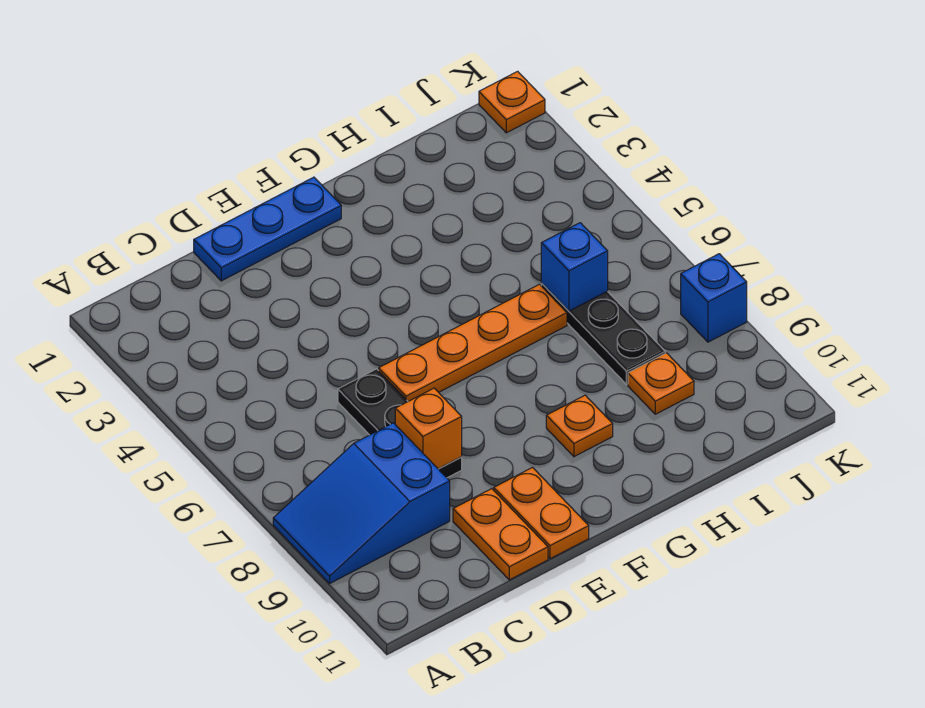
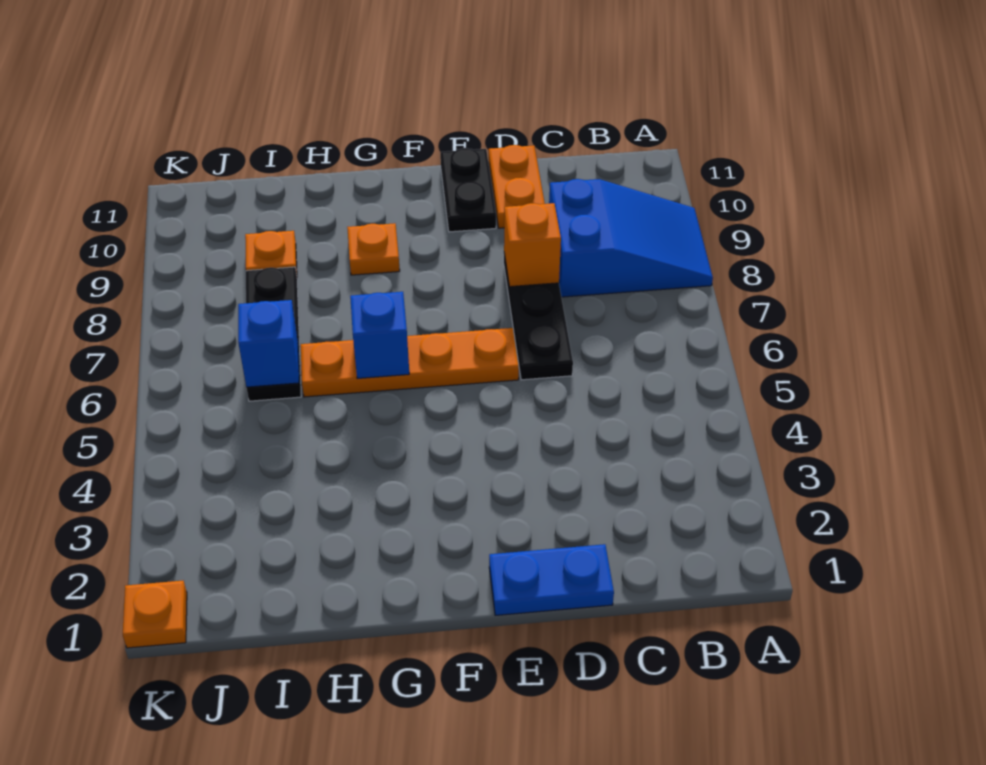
blue 1x3 plate [194,177,341,281] -> blue 1x2 plate [489,544,614,615]
orange 1x2 plate [494,468,589,559] -> black 1x2 plate [440,148,496,232]
blue 1x1 brick [681,254,747,342] -> blue 1x1 brick moved to [350,292,409,379]

